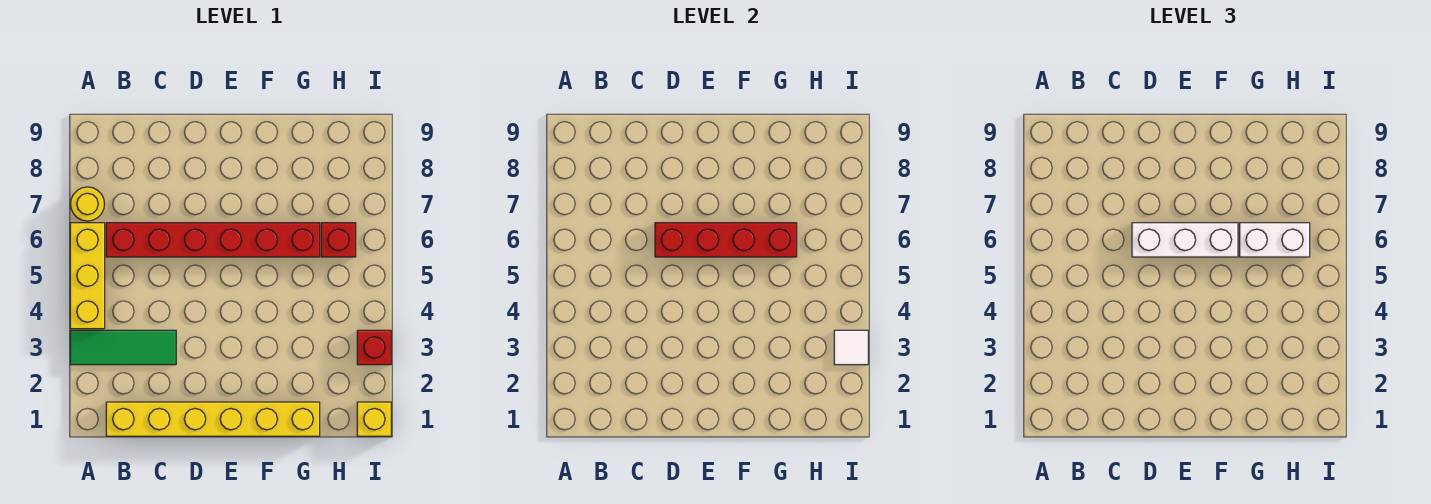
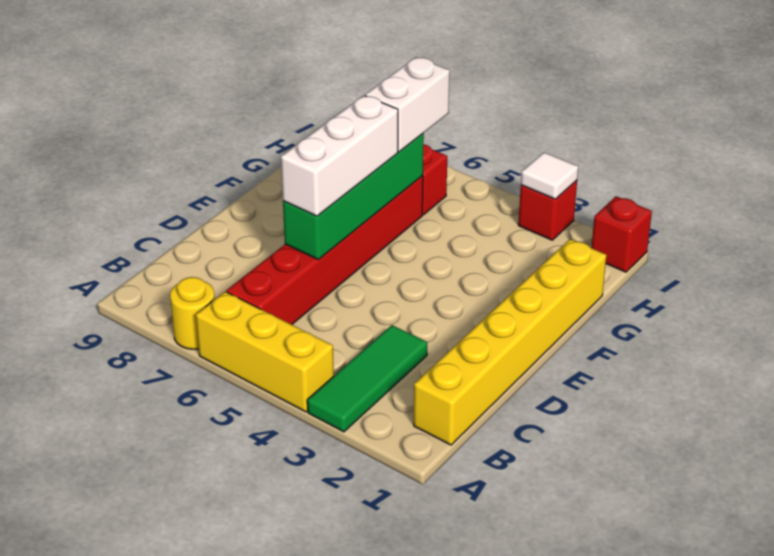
red 1x4 brick [655,223,797,257] -> green 1x4 brick [283,134,424,259]
yellow 1x1 brick [357,402,391,436] -> red 1x1 brick [591,196,652,272]

